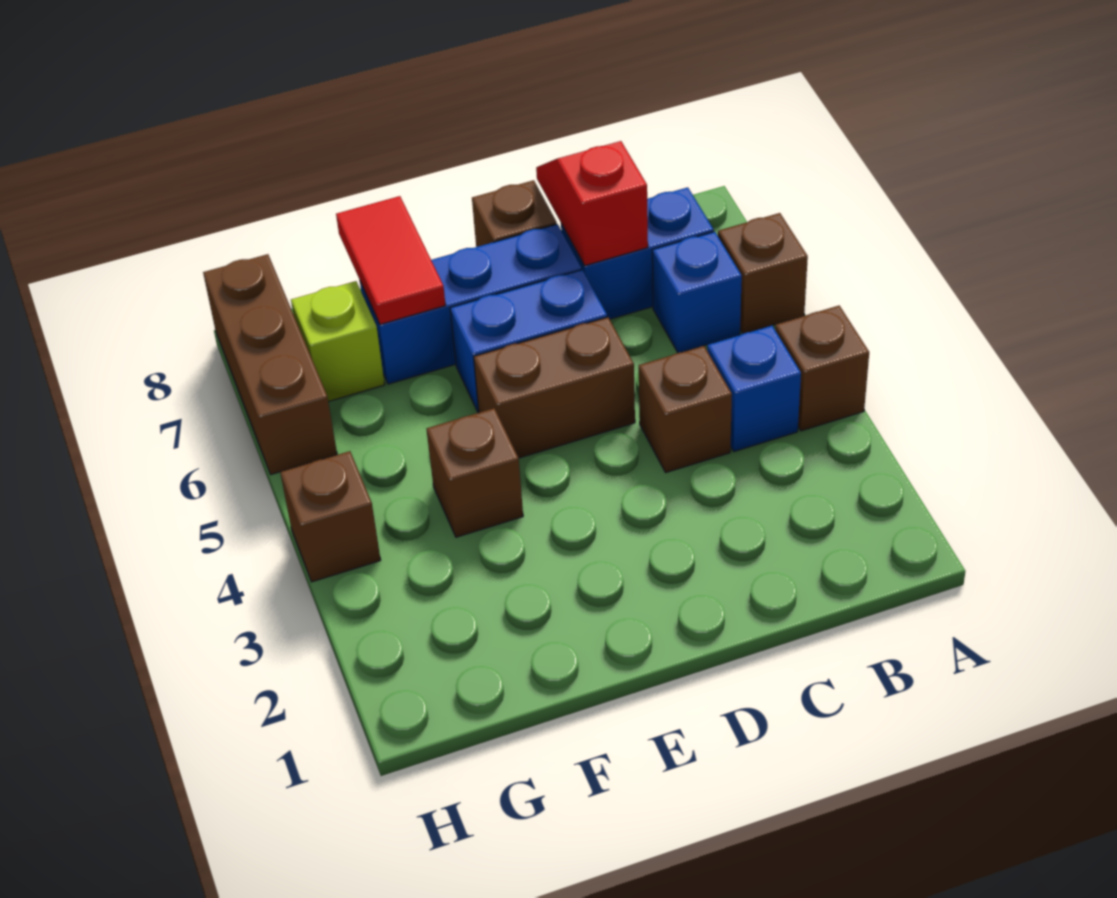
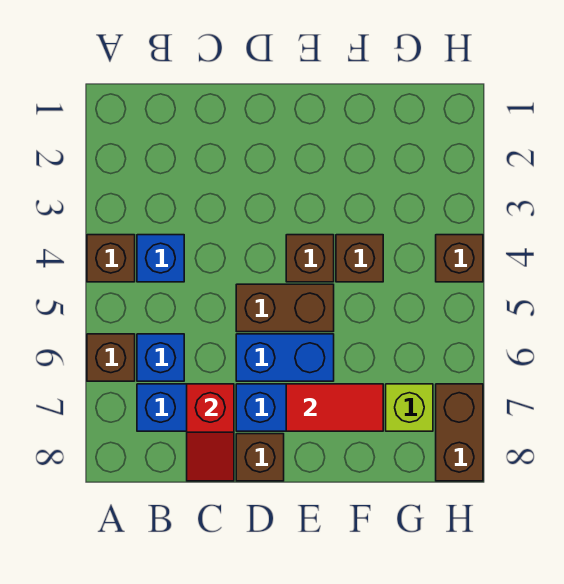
brown 1x1 brick [639,346,732,472] -> brown 1x1 brick moved to [286,235,334,282]
red 1x2 tile [336,196,446,324] -> red 1x2 tile turned to [286,384,383,431]
brown 1x3 brick [203,254,337,474] -> brown 1x2 brick [436,384,483,481]

